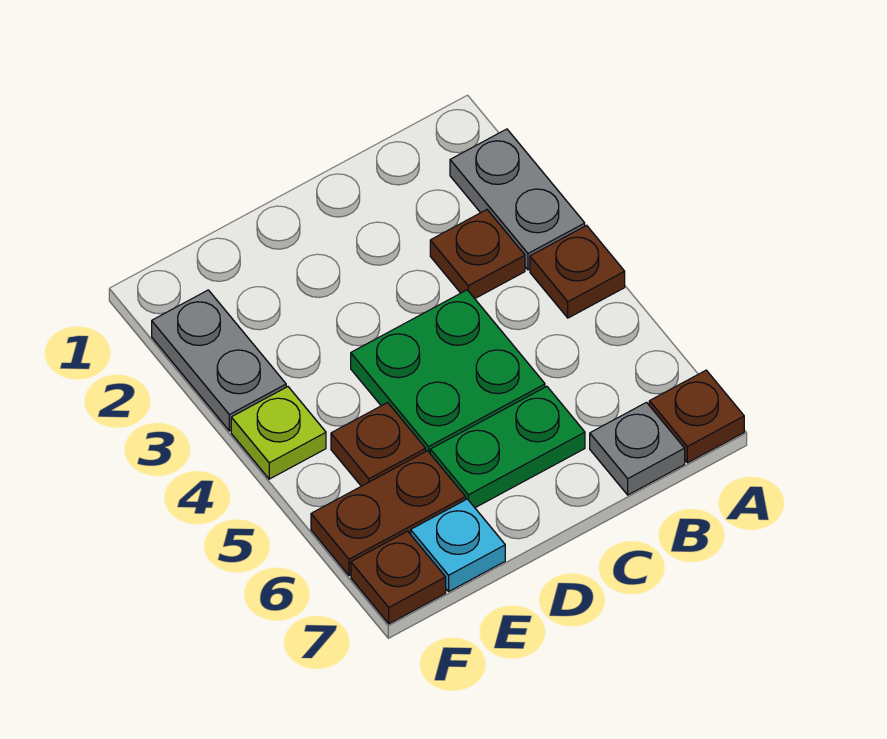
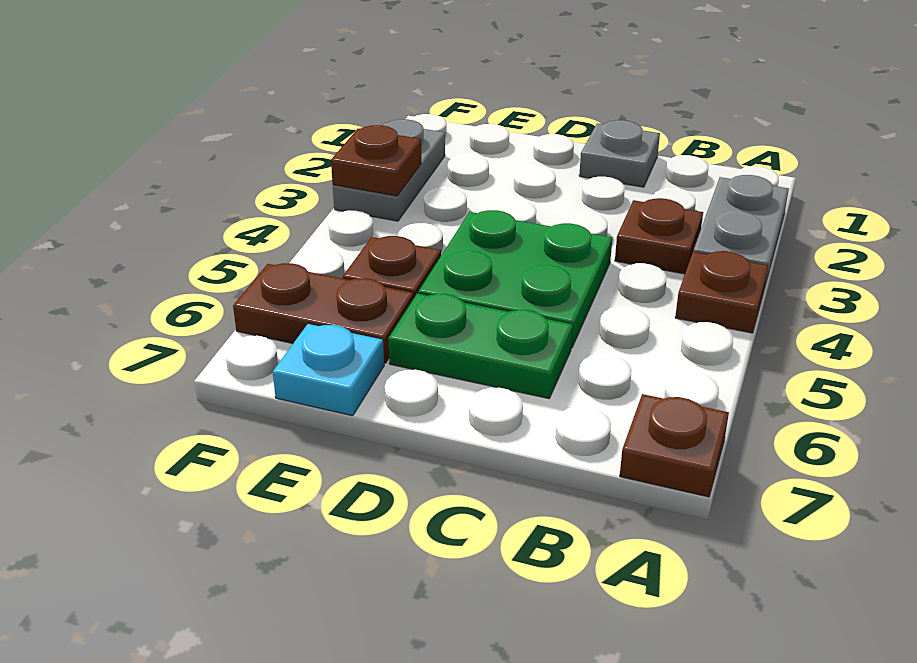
grey 1x1 plate [590,402,685,495] -> grey 1x1 plate moved to [579,120,660,187]
lime 1x1 plate [231,387,326,479] -> none
brown 1x1 plate [351,531,446,624] -> brown 1x1 plate moved to [331,125,421,196]

